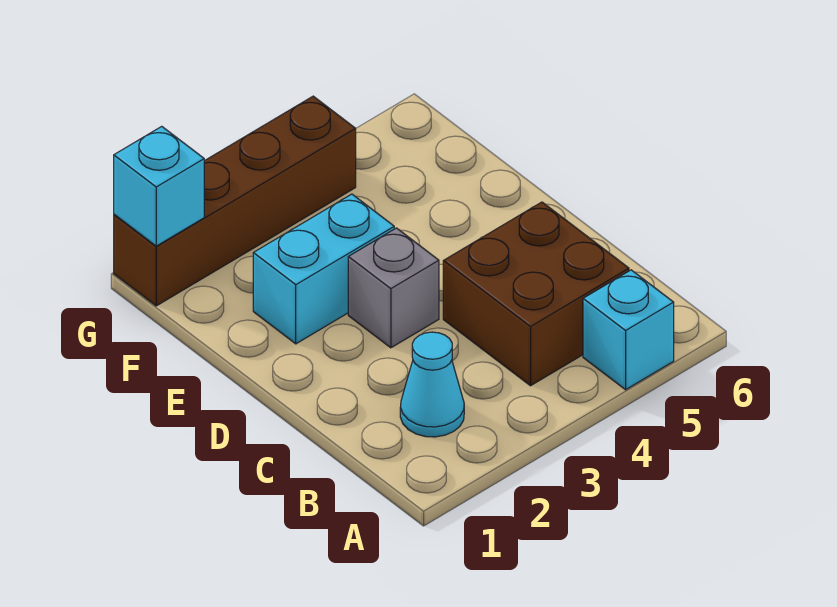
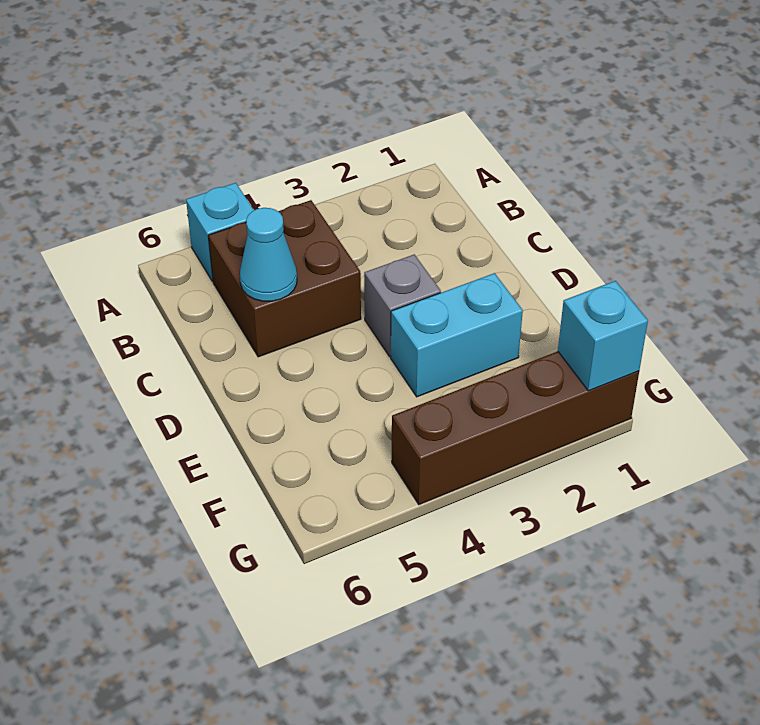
cyan 1x1 cone [400,332,464,437] -> cyan 1x1 cone moved to [240,208,297,301]

